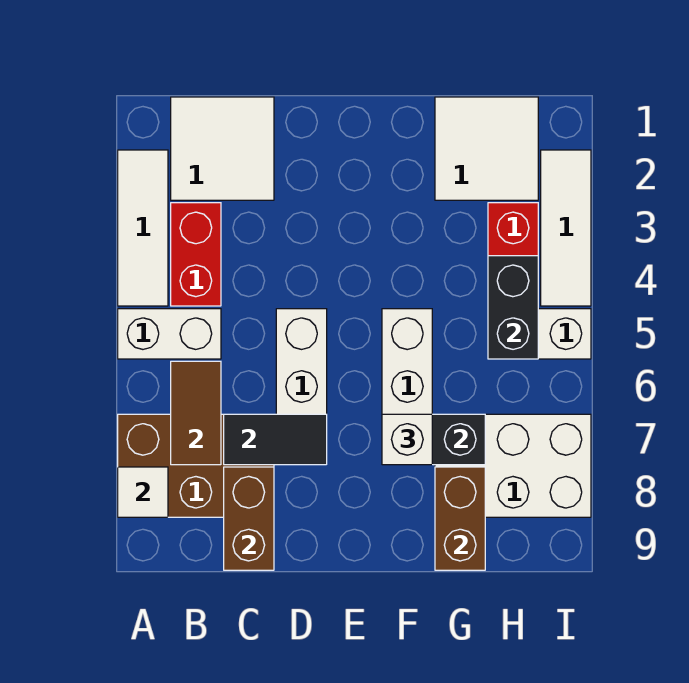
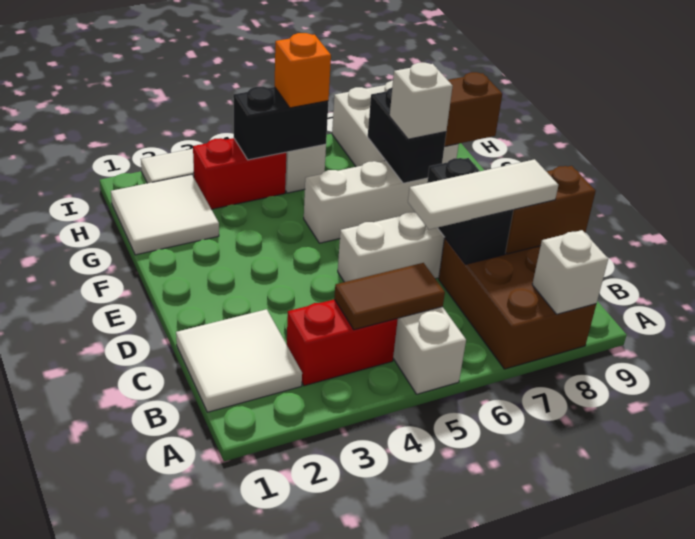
white 1x3 tile [118,150,168,306] -> white 1x3 tile moved to [408,159,558,229]
white 1x1 tile [118,467,168,517] -> white 1x1 brick [532,230,608,314]
brown 1x2 tile [171,361,221,465] -> brown 1x2 tile moved to [334,263,445,330]
black 1x2 tile [224,414,327,465] -> black 1x2 brick [427,158,513,264]
none -> orange 1x1 brick [275,33,331,108]

